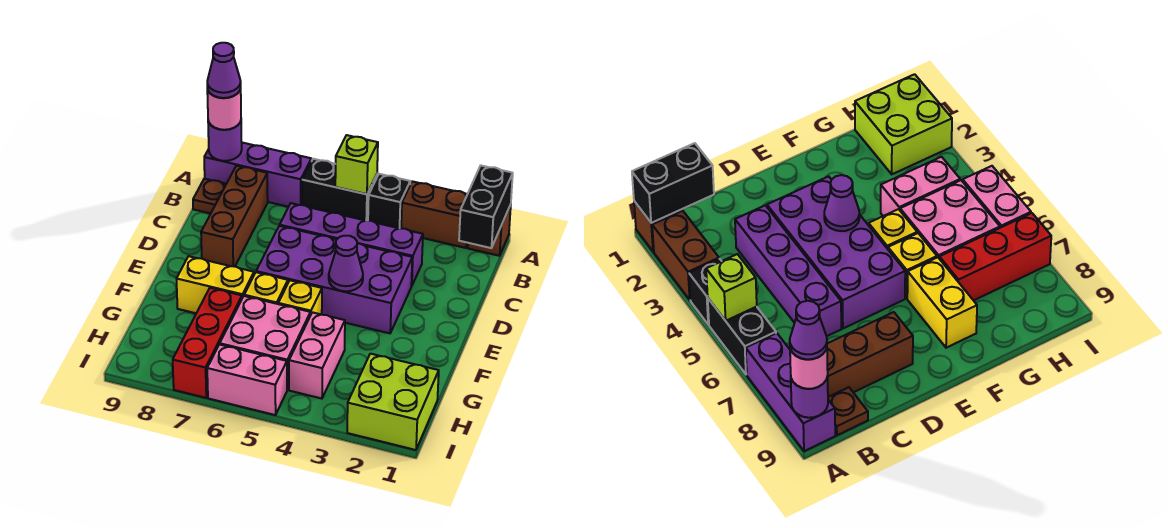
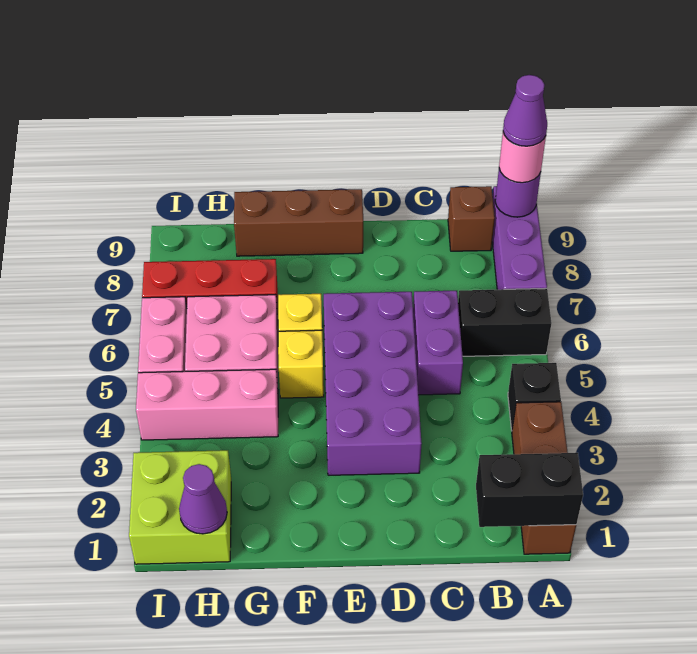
black 1x2 brick [302,159,377,221] -> black 1x2 brick turned to [458,288,552,356]
lime 1x1 brick [335,135,378,194] -> none
brown 1x3 brick [201,166,268,267] -> brown 1x3 brick moved to [234,189,363,256]
brown 1x1 plate [193,179,226,213] -> brown 1x1 brick [448,186,495,251]
purple 1x4 brick [280,203,423,286] -> purple 1x2 brick [413,291,463,395]
purple 1x1 cone [329,236,363,291] -> purple 1x1 cone moved to [179,464,227,534]
yellow 1x2 brick [177,256,254,313] -> none
pink 1x2 brick [289,312,345,399] -> pink 1x3 brick [136,369,278,440]

